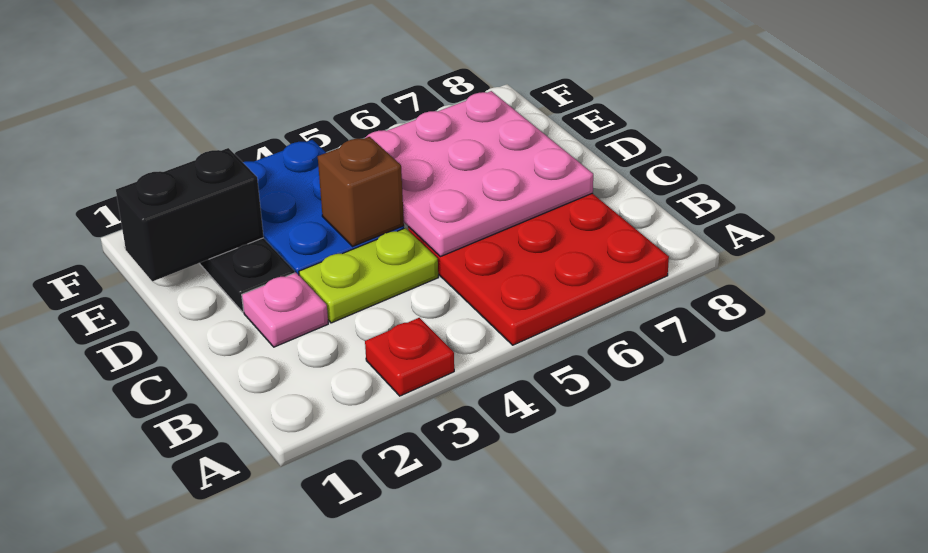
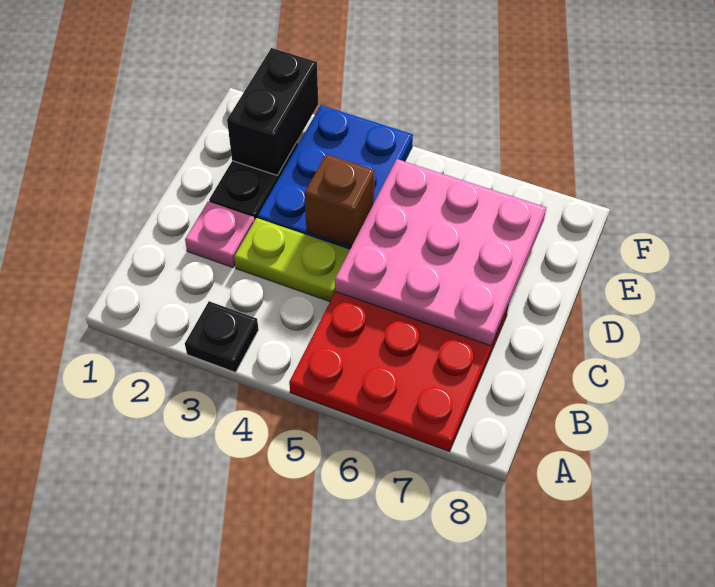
red 1x1 plate [365,318,454,396] -> black 1x1 plate [185,301,259,373]
black 1x2 brick [116,148,264,282] -> black 1x2 brick turned to [227,48,318,175]

